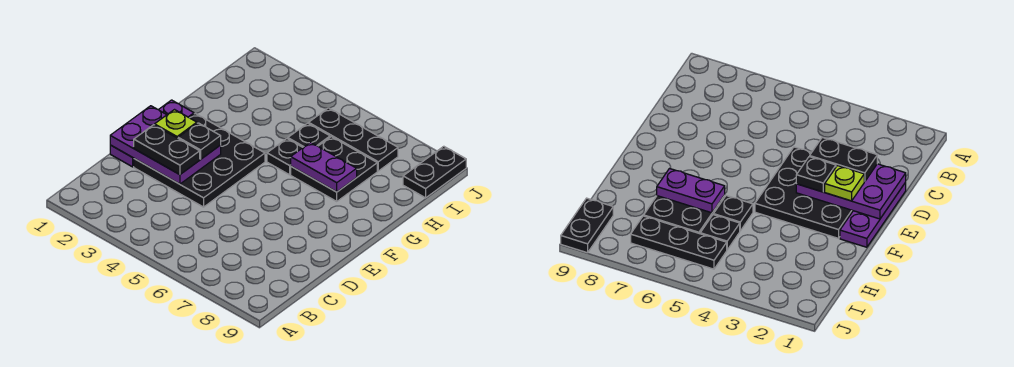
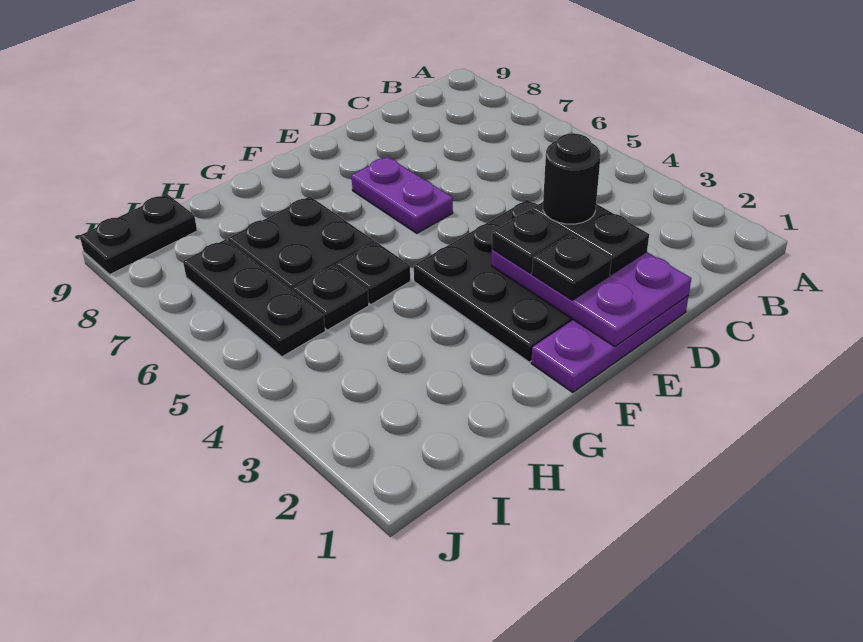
none -> black 1x1 round brick [543,133,601,224]
lime 1x1 plate [155,110,197,138] -> black 1x1 plate [532,234,611,300]
purple 1x2 plate [291,142,357,192] -> purple 1x2 plate moved to [351,157,453,233]

